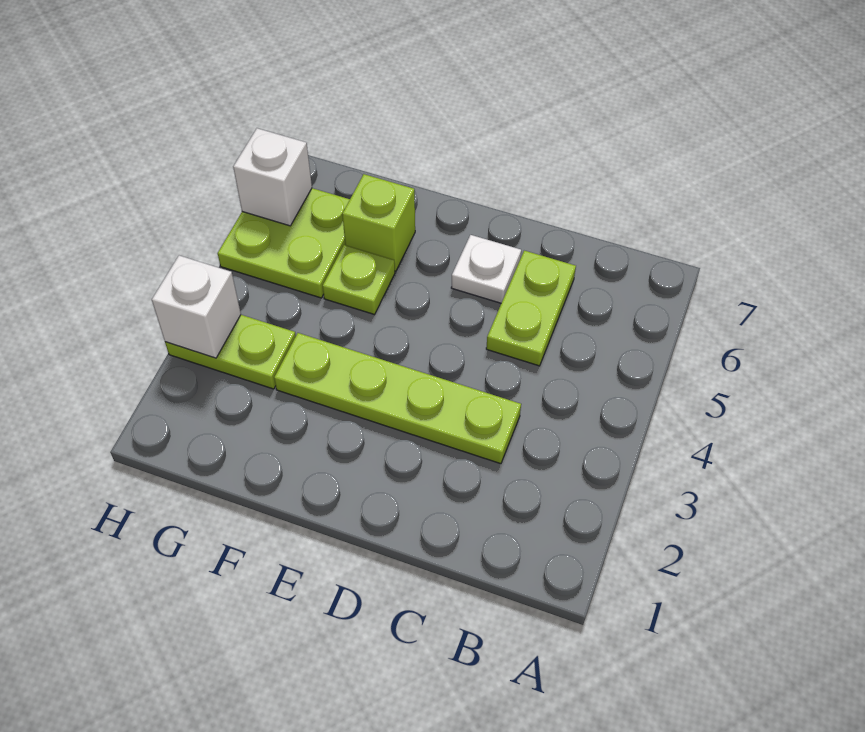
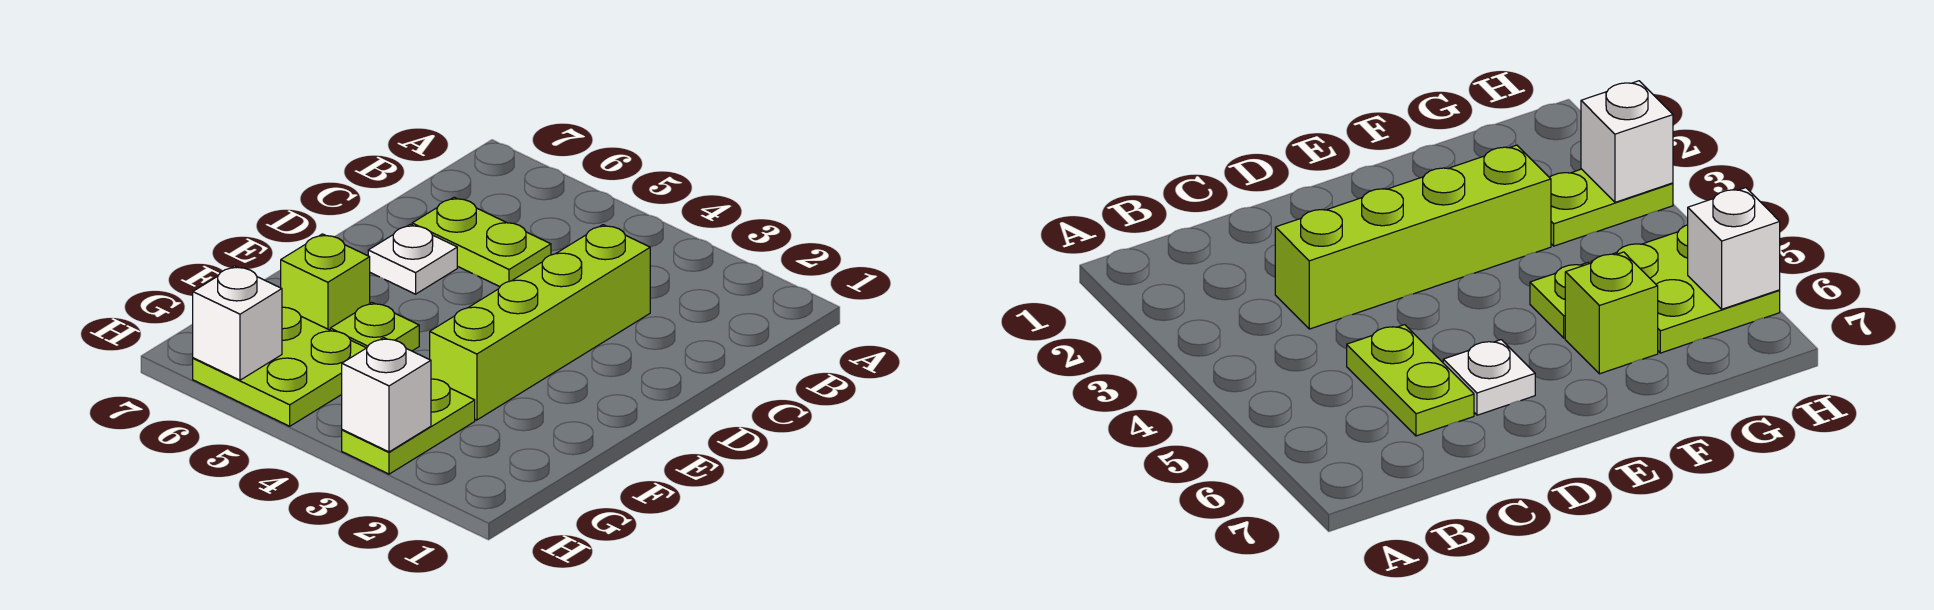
lime 1x4 plate [274,333,521,464] -> lime 1x4 brick [430,225,650,420]

